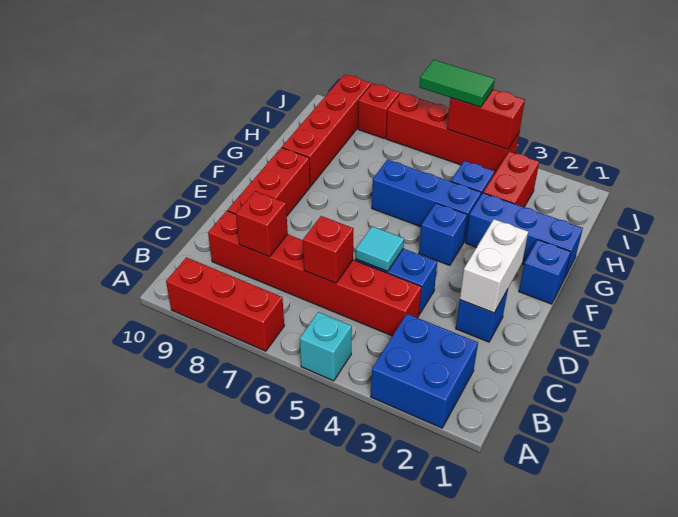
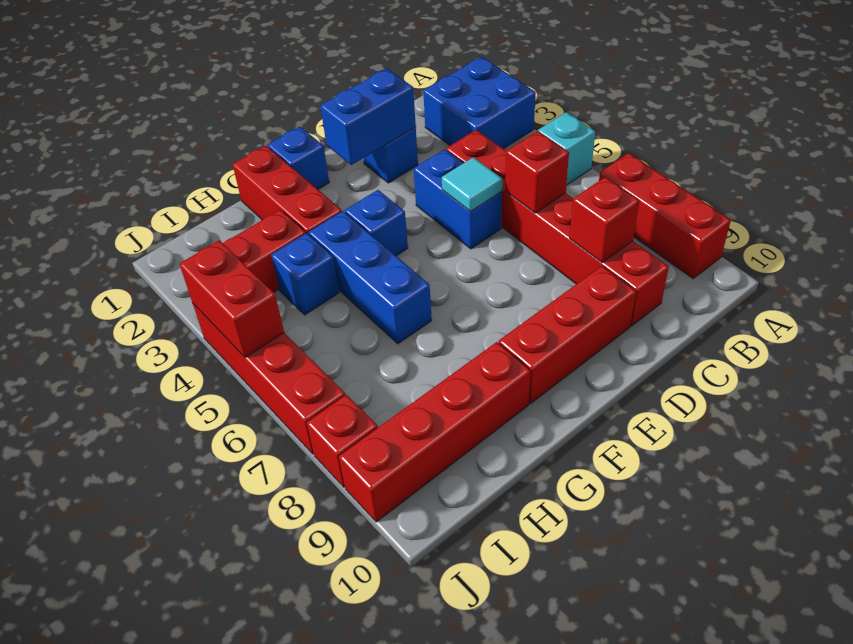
white 1x2 brick [460,219,528,313] -> blue 1x2 brick [320,69,416,165]
blue 1x3 brick [466,193,583,279] -> red 1x3 brick [233,146,342,235]
green 1x2 tile [419,60,495,107] -> none

